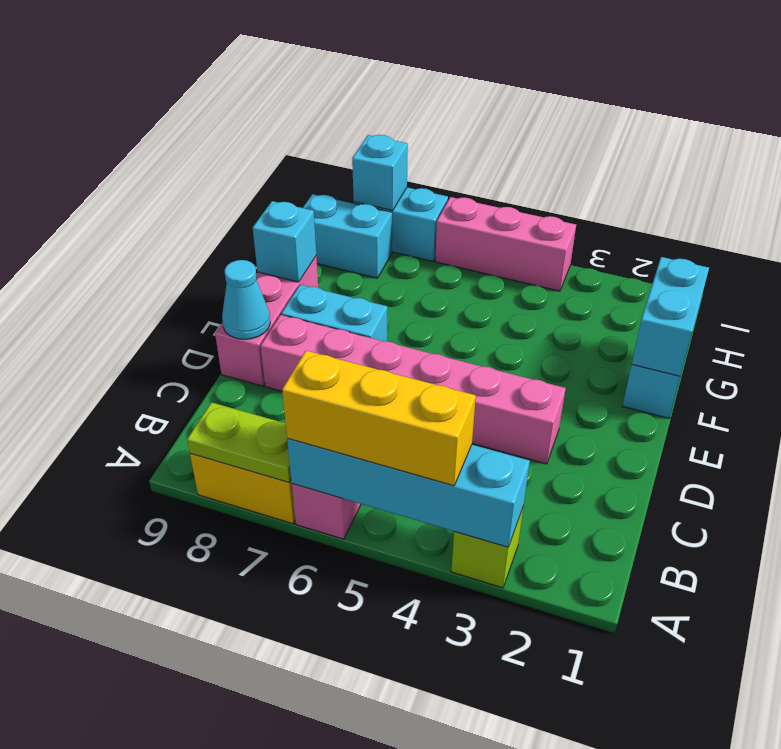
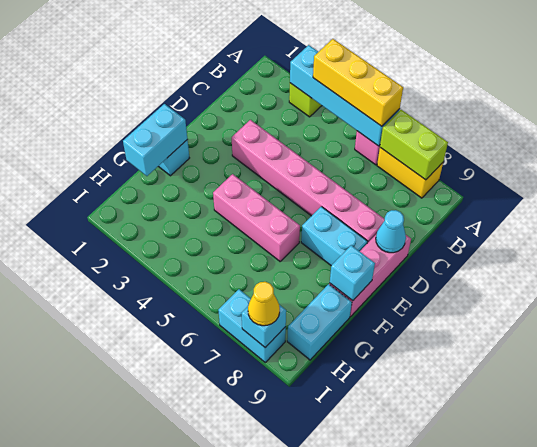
lime 1x2 plate [187,402,291,482] -> lime 1x2 brick [380,110,448,180]
cyan 1x2 brick [303,194,392,278] -> cyan 1x2 brick turned to [287,284,352,360]
pink 1x3 brick [435,197,576,291] -> pink 1x3 brick moved to [213,174,300,261]
none -> yellow 1x1 cone [248,282,280,326]

